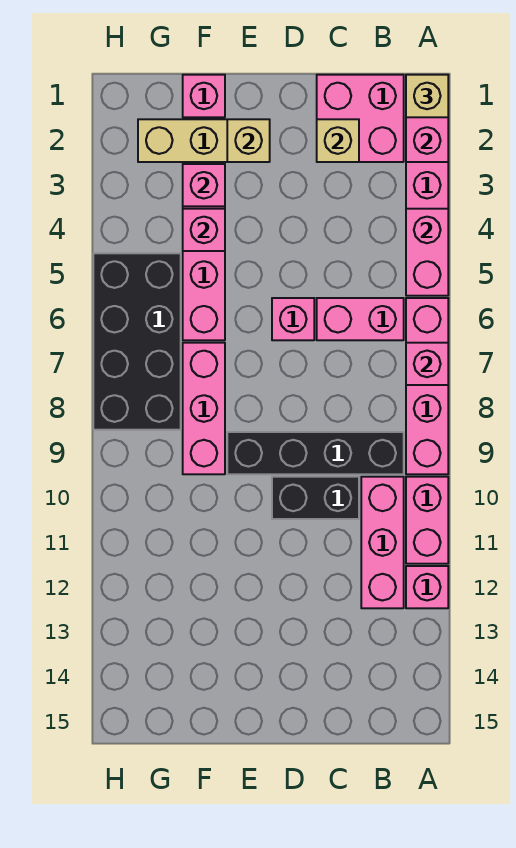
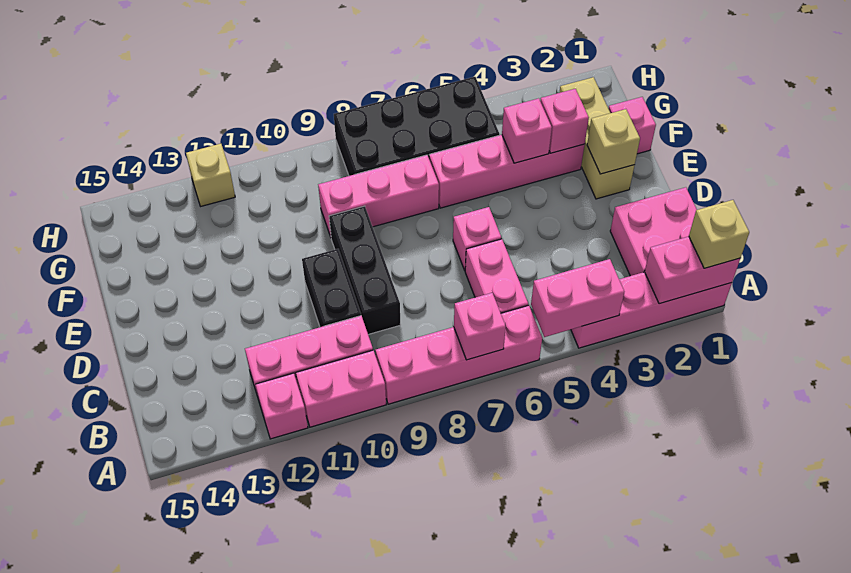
black 1x4 brick [227,432,404,474] -> black 1x3 brick [329,206,401,335]
tan 1x1 brick [317,119,359,162] -> tan 1x1 brick moved to [186,144,235,206]

